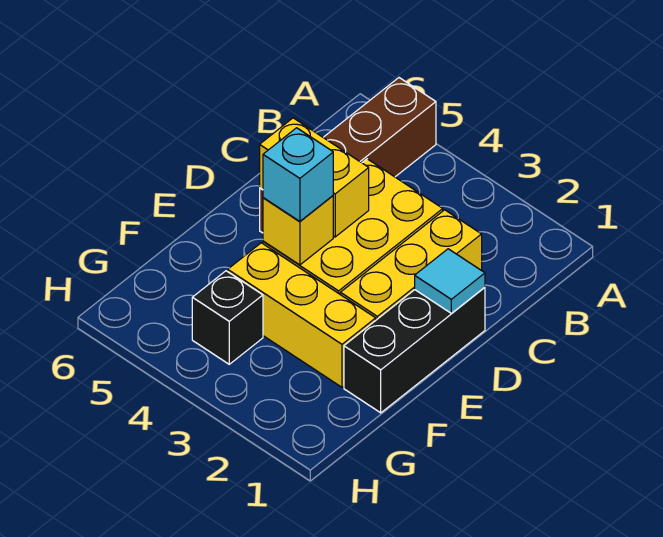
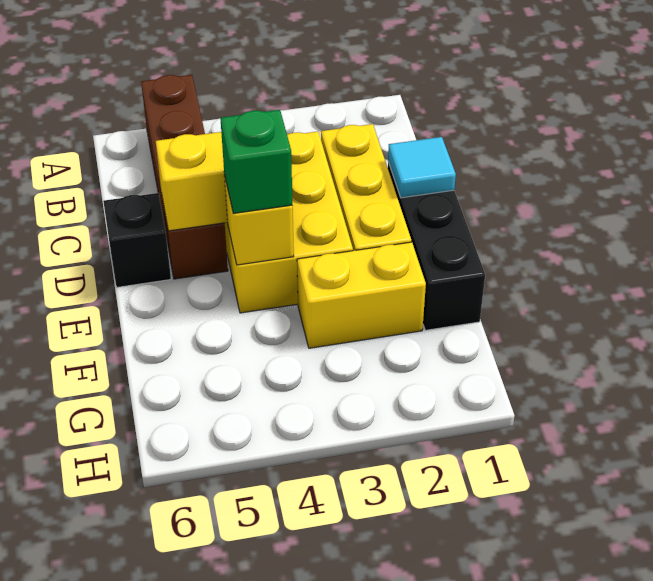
cyan 1x1 brick [263,128,333,222] -> green 1x1 brick [220,110,292,214]
yellow 1x3 brick [228,243,376,387] -> yellow 1x2 brick [297,242,426,348]
black 1x1 brick [192,271,263,364] -> black 1x1 brick moved to [103,193,171,287]

